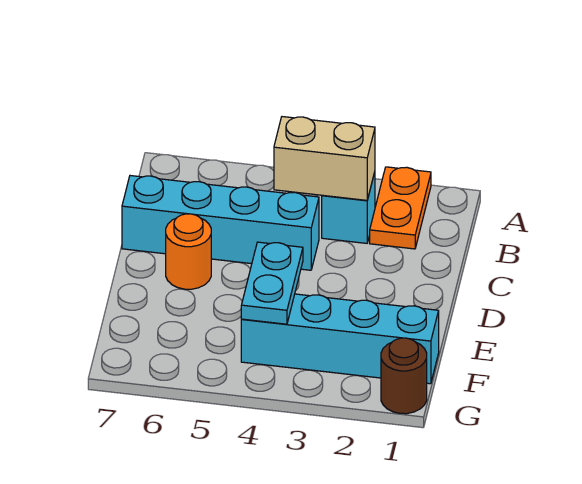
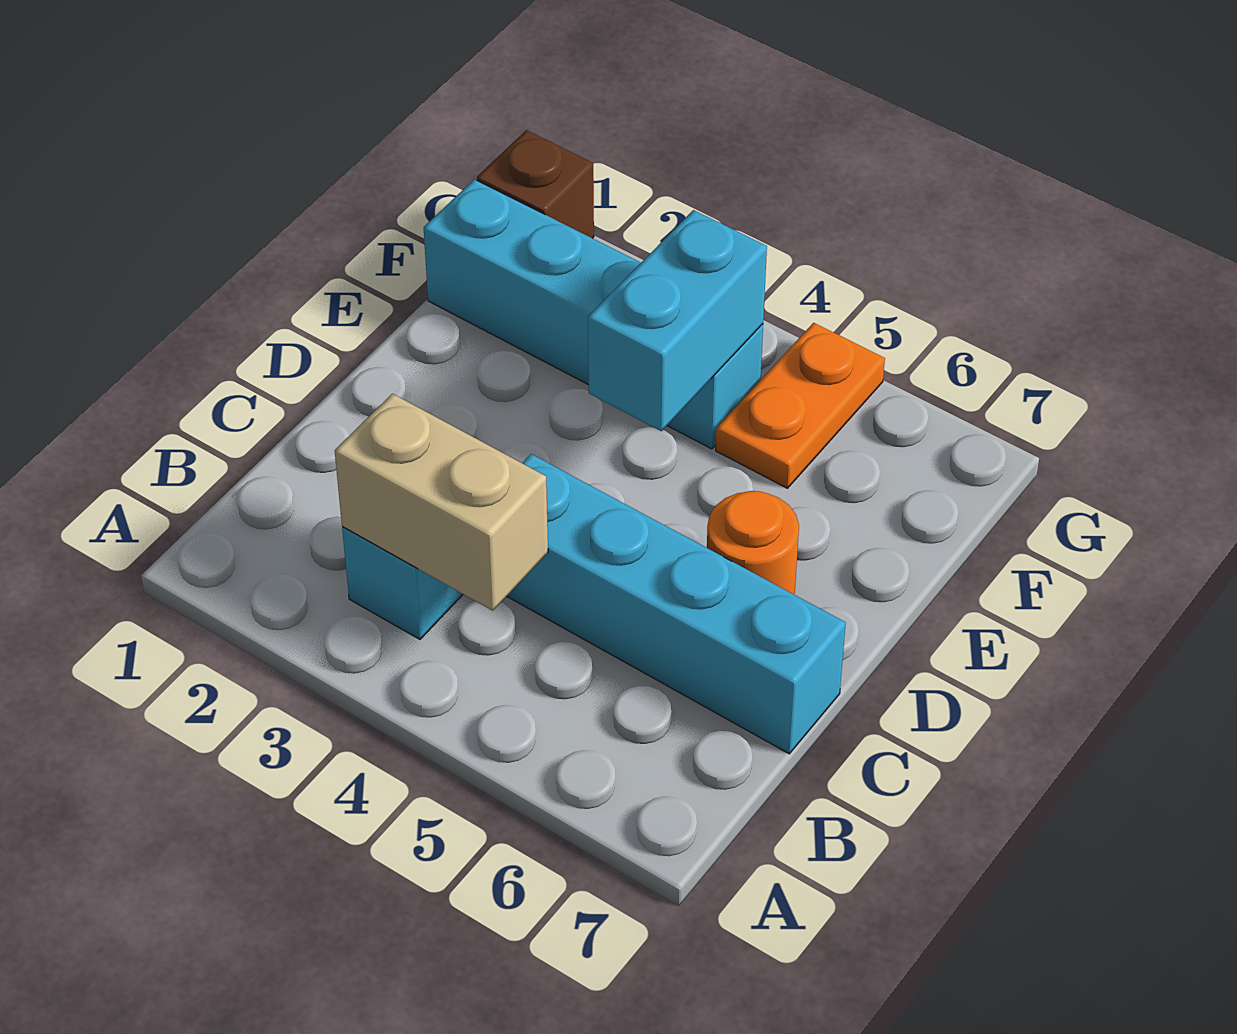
orange 1x2 plate [370,167,431,249] -> orange 1x2 plate moved to [716,323,885,488]
cyan 1x2 plate [241,242,303,324] -> cyan 1x2 brick [588,210,767,431]
brown 1x1 round brick [381,338,427,414] -> brown 1x1 brick [477,130,594,238]

